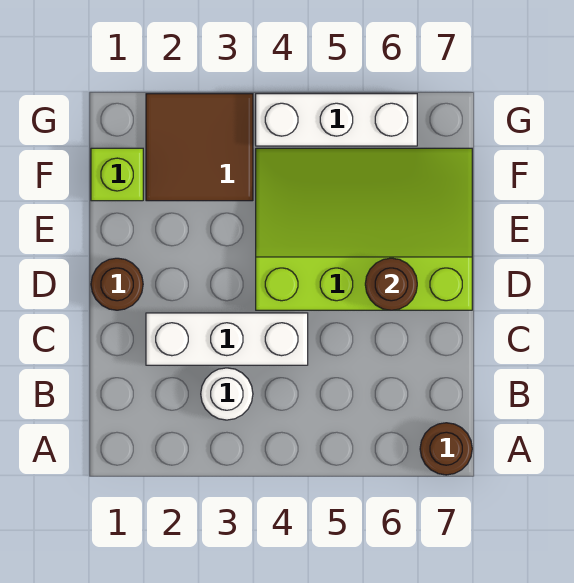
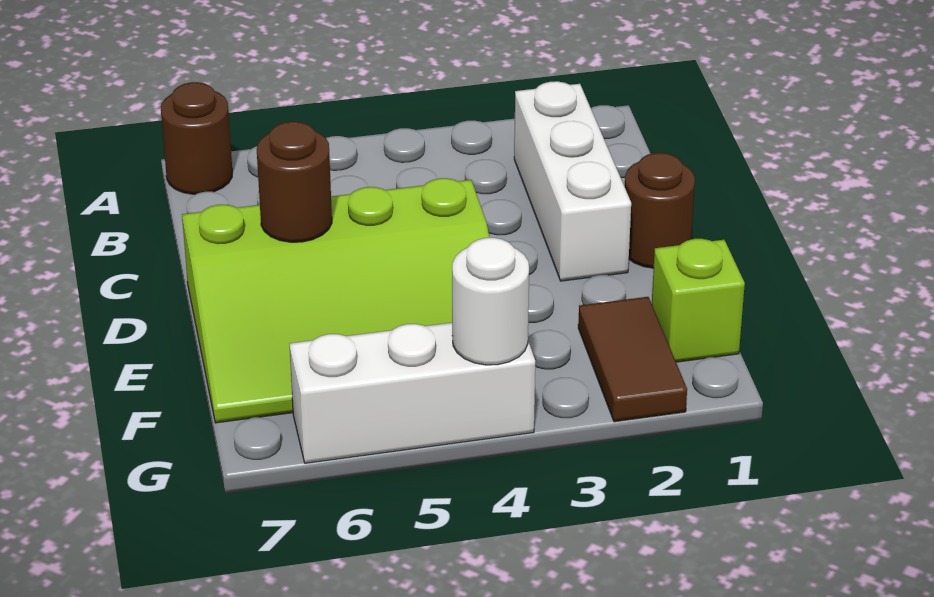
white 1x1 round brick [201,368,253,420] -> white 1x1 round brick moved to [452,238,529,365]
white 1x3 brick [146,313,308,365] -> white 1x3 brick turned to [514,81,631,281]
brown 2x2 tile [146,94,253,201] -> brown 1x2 tile [578,297,687,422]

